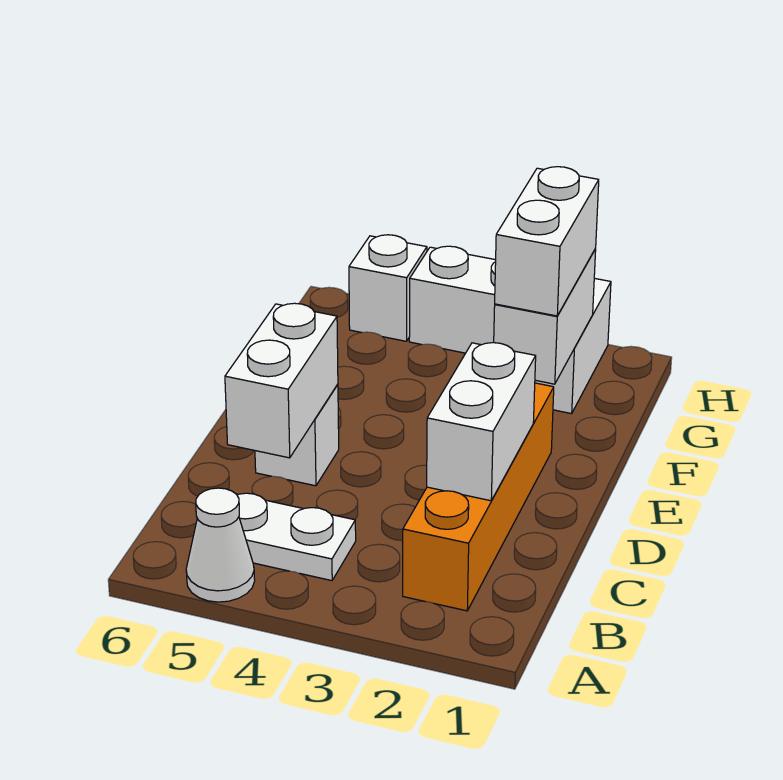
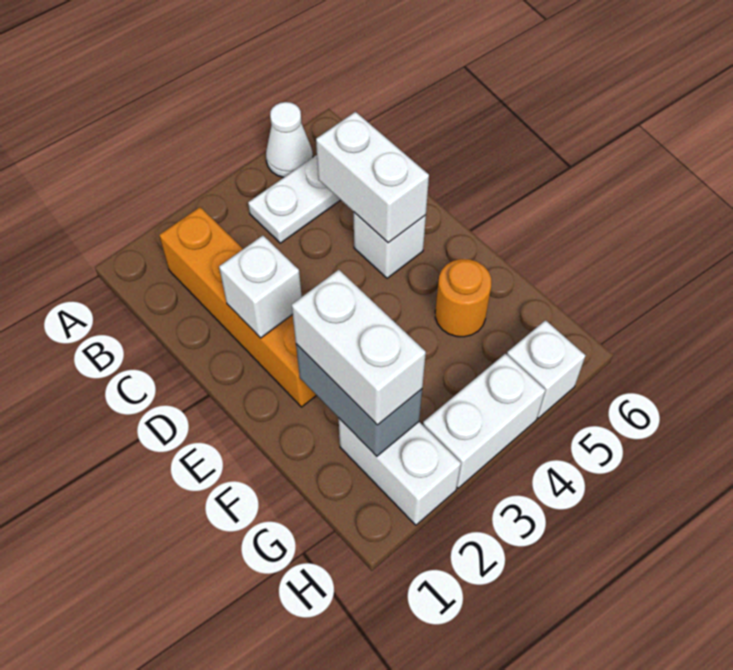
white 1x2 brick [427,343,536,501] -> white 1x1 brick [219,235,302,338]
white 1x2 brick [494,249,596,384] -> grey 1x2 brick [296,344,422,456]
none -> orange 1x1 round brick [435,259,491,337]

